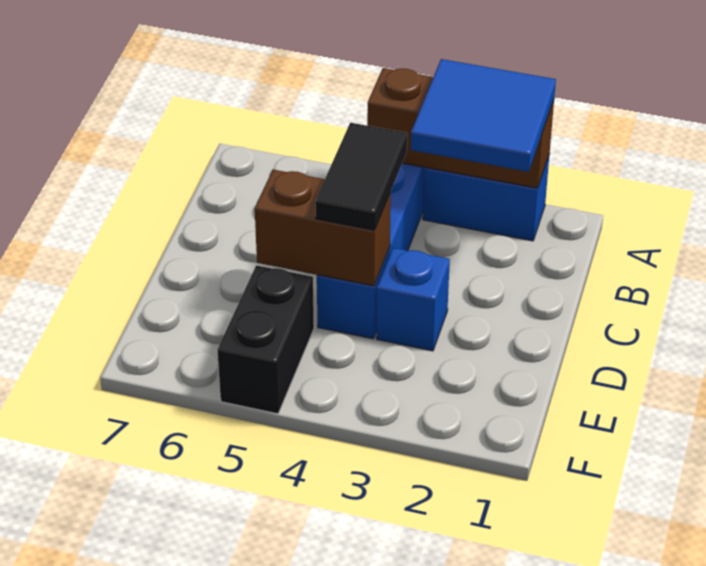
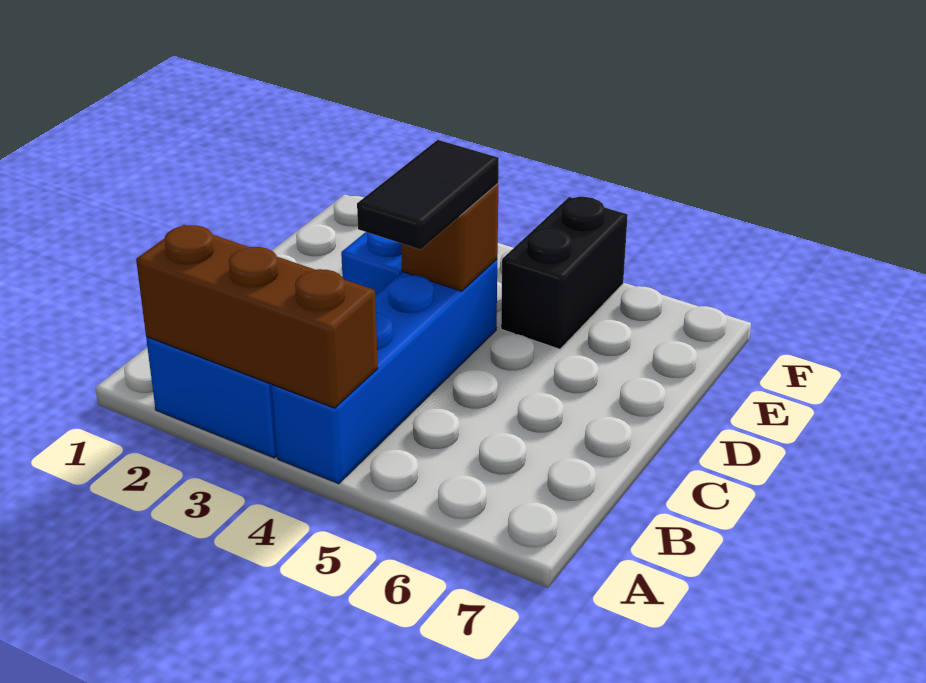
blue 2x2 tile [411,59,556,172] -> none
brown 1x2 brick [255,170,391,286] -> brown 1x1 brick [401,184,498,291]

